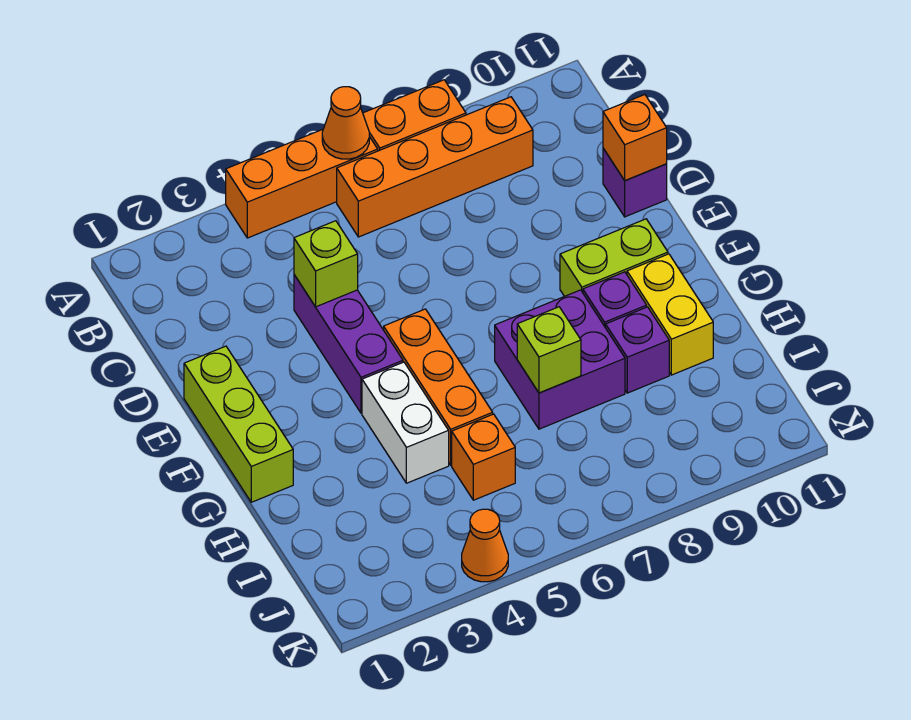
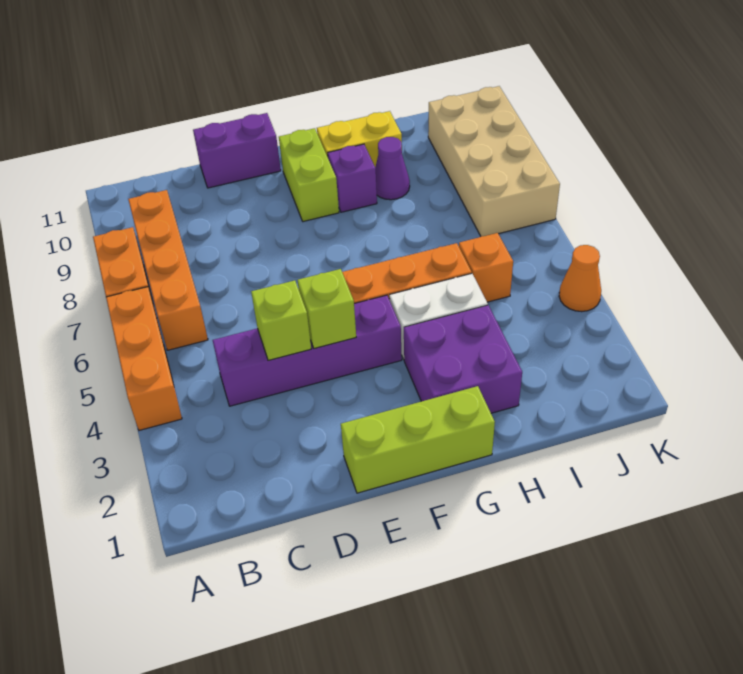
orange 1x1 cone [322,87,369,159] -> none
purple 1x3 brick [294,275,403,413] -> purple 1x4 brick [213,295,402,406]
purple 1x1 brick [603,148,667,217] -> purple 1x2 brick [193,113,281,188]
orange 1x1 brick [603,95,667,181] -> none
purple 2x2 brick [495,290,625,429] -> purple 2x2 brick moved to [404,305,522,413]
lime 1x1 brick [517,307,581,393] -> lime 1x1 brick moved to [298,269,356,349]
purple 1x1 brick [606,307,669,393] -> purple 1x1 cone [375,137,410,200]
none -> tan 2x4 brick [428,86,560,236]

